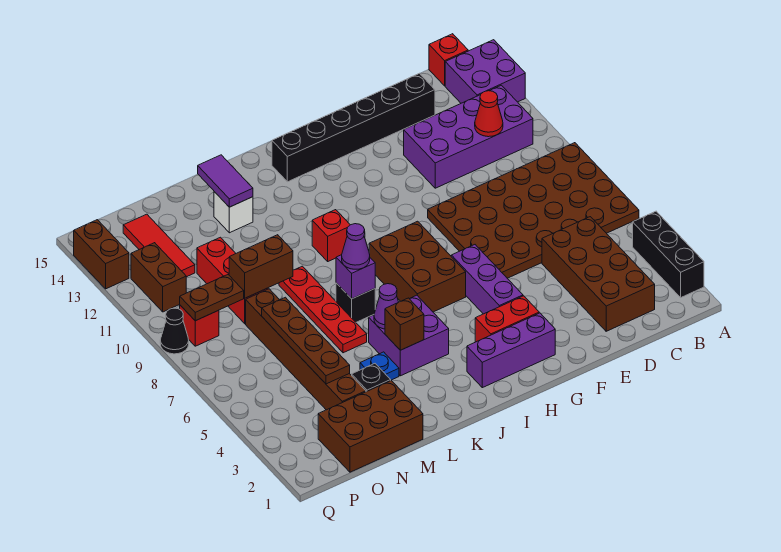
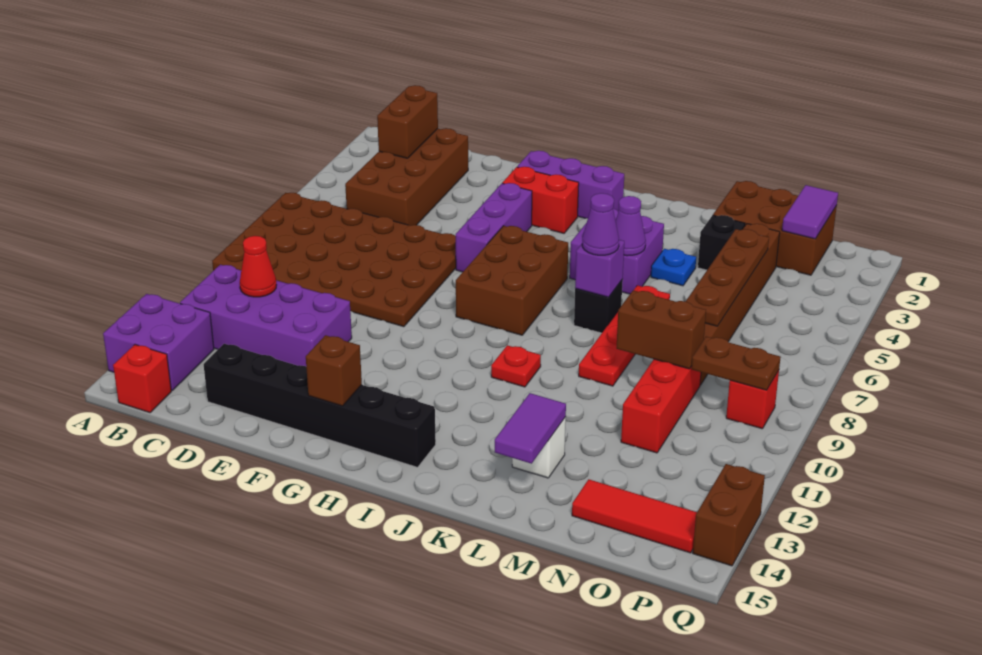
black 1x3 brick [633,211,704,297] -> none
red 1x1 brick [312,210,350,261] -> red 1x1 plate [491,345,541,387]
brown 1x1 brick [385,298,424,350] -> brown 1x1 brick moved to [306,335,362,406]
none -> purple 1x2 tile [782,185,838,239]
red 1x3 tile [123,214,195,277] -> red 1x3 tile turned to [572,479,697,553]
brown 1x2 brick [131,243,186,312] -> brown 1x2 brick moved to [377,85,438,158]
black 1x1 cone [160,308,189,354] -> none

